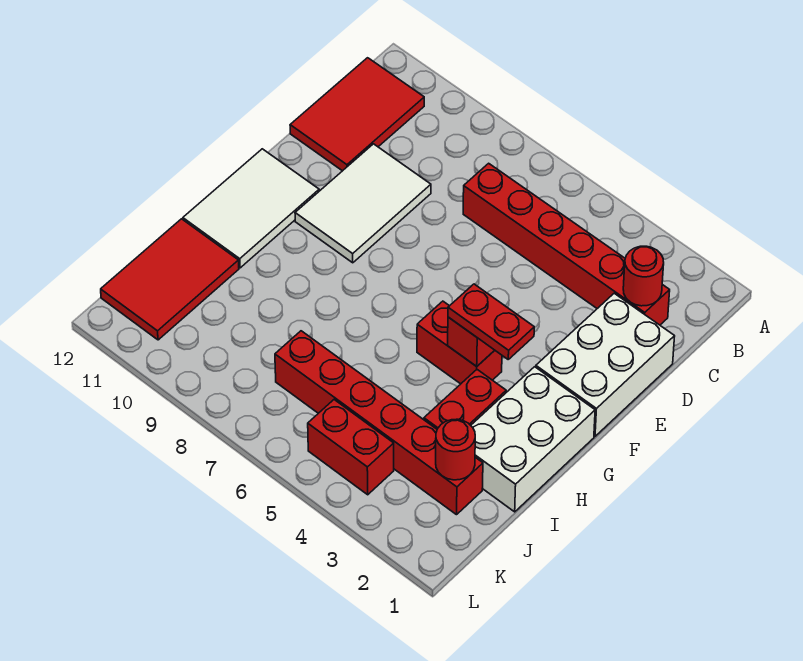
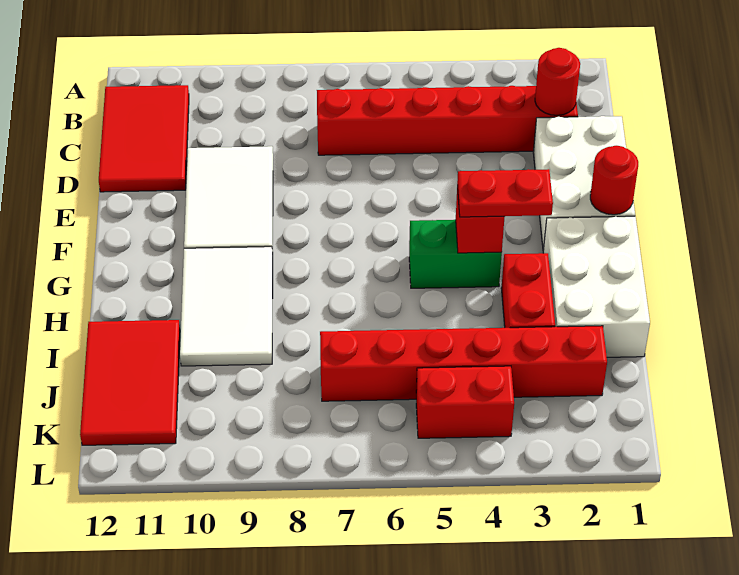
white 2x3 tile [183,149,319,268] -> white 2x3 tile moved to [180,247,273,366]
red 1x2 brick [417,301,502,384] -> green 1x2 brick [409,220,502,288]
red 1x1 round brick [436,419,475,480] -> red 1x1 round brick moved to [590,146,638,215]

